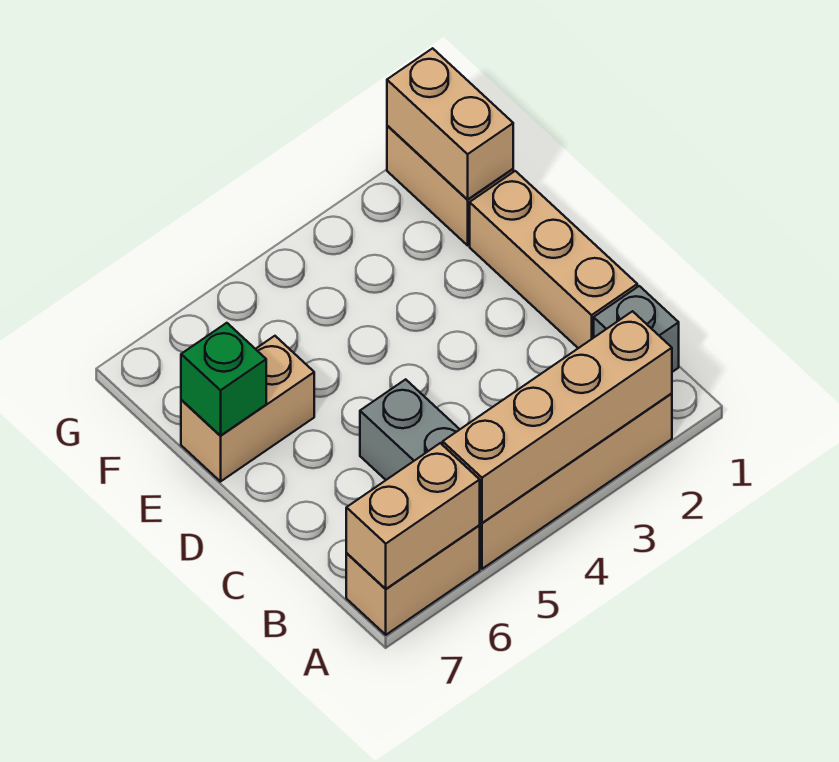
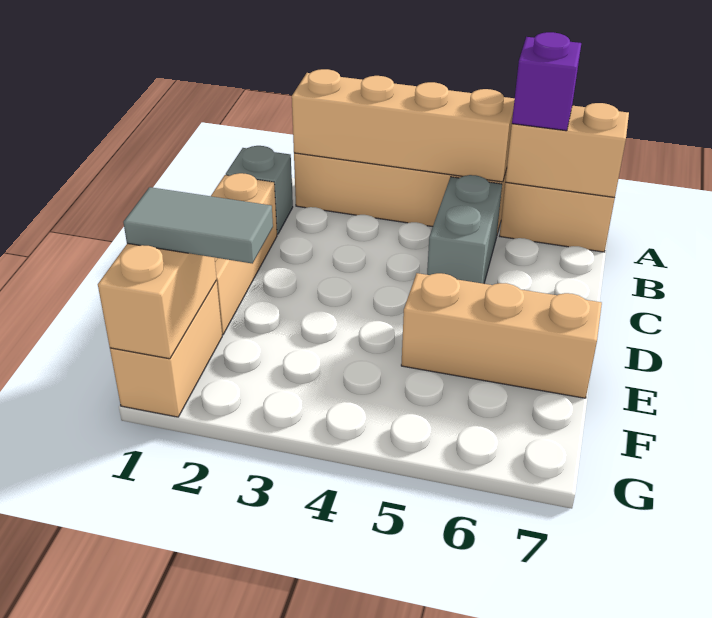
none -> purple 1x1 brick [512,32,581,131]
tan 1x2 brick [181,336,314,482] -> tan 1x3 brick [401,273,602,398]
green 1x1 brick [181,323,266,436] -> none
none -> grey 1x2 tile [123,187,273,264]

